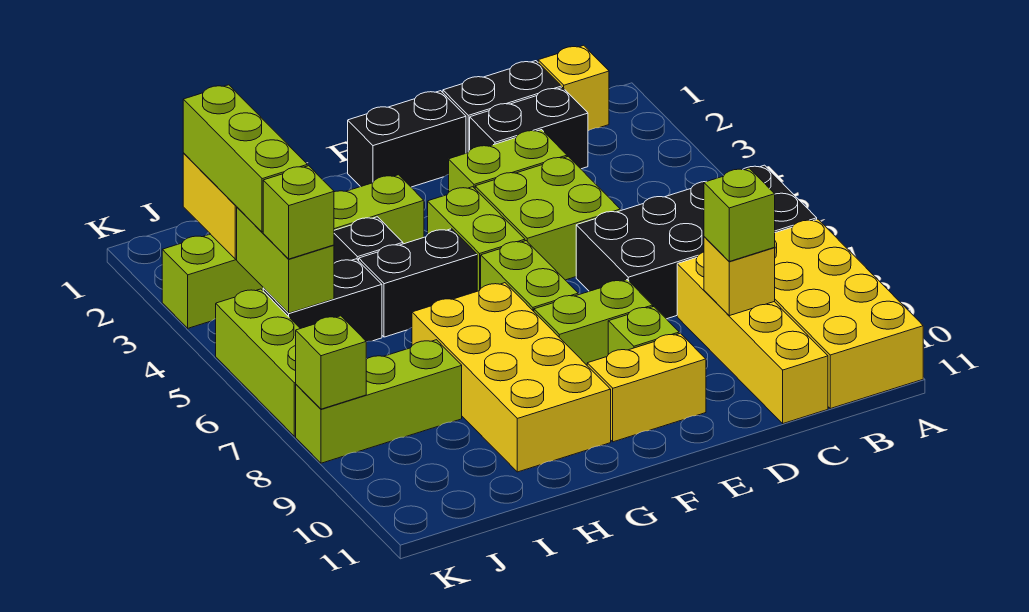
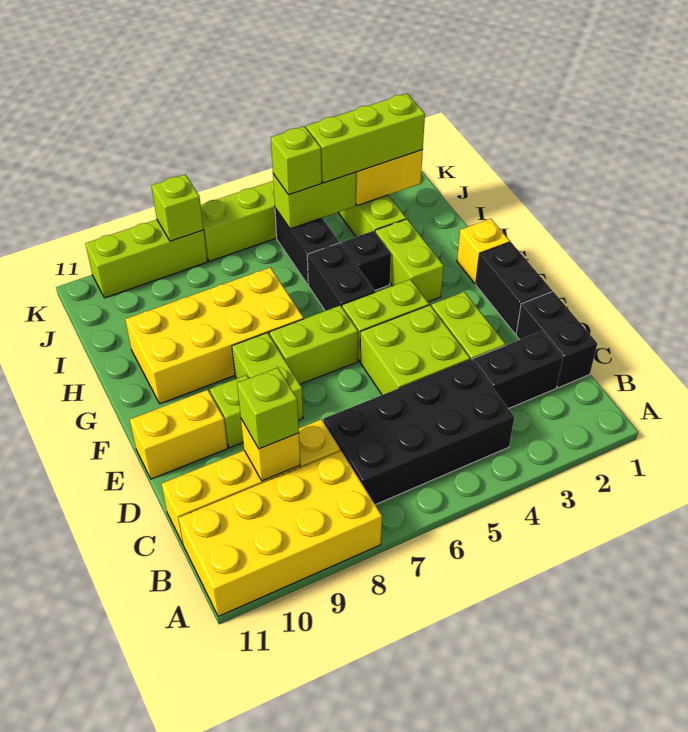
black 2x4 brick [576,165,817,319] -> black 2x4 brick turned to [324,360,514,505]
yellow 1x1 brick [538,45,609,131] -> yellow 1x1 brick moved to [457,219,510,284]
black 1x2 brick [470,88,588,169] -> black 1x2 brick turned to [473,331,563,409]
yellow 1x2 brick [587,333,706,442] -> yellow 1x2 brick turned to [130,390,228,479]
lime 1x3 brick [296,340,462,463] -> lime 1x3 brick turned to [85,220,208,298]

